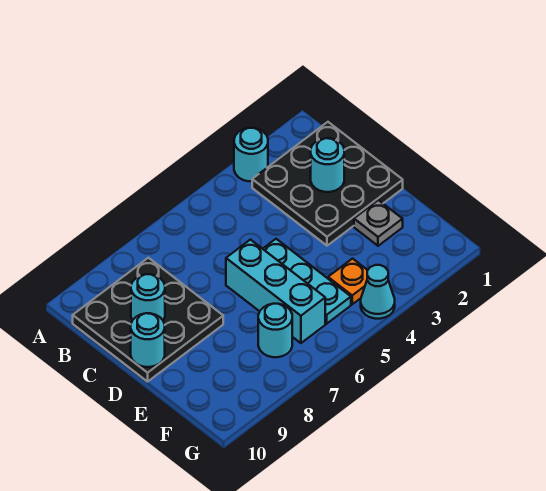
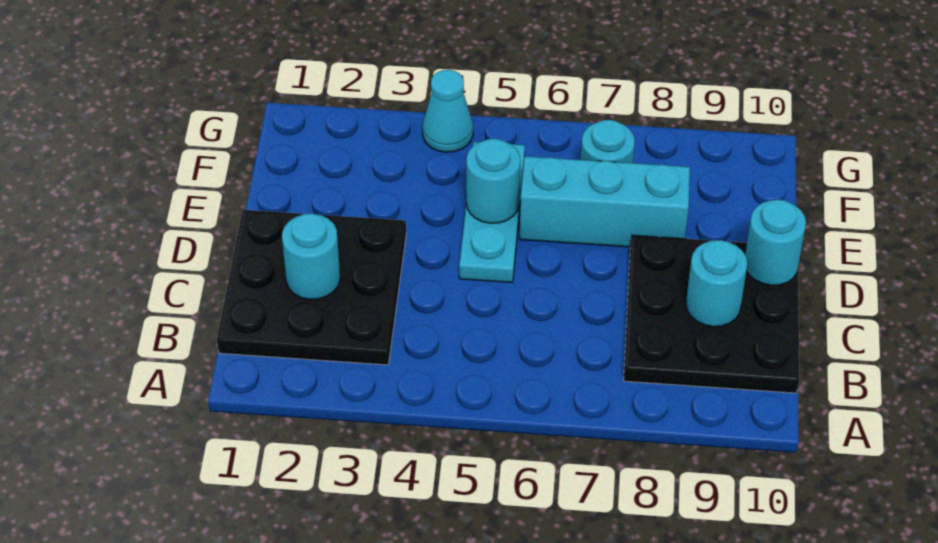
cyan 1x1 round brick [234,128,268,181] -> cyan 1x1 round brick moved to [466,139,520,223]
cyan 1x3 brick [226,240,325,343] -> cyan 1x3 brick turned to [520,156,690,247]
grey 1x1 plate [354,200,403,246] -> none
orange 1x1 plate [328,259,368,304] -> none

